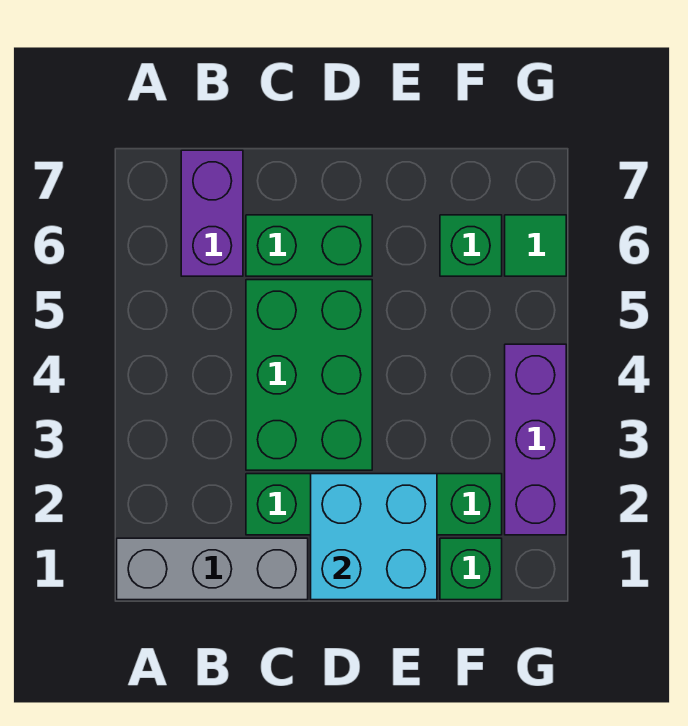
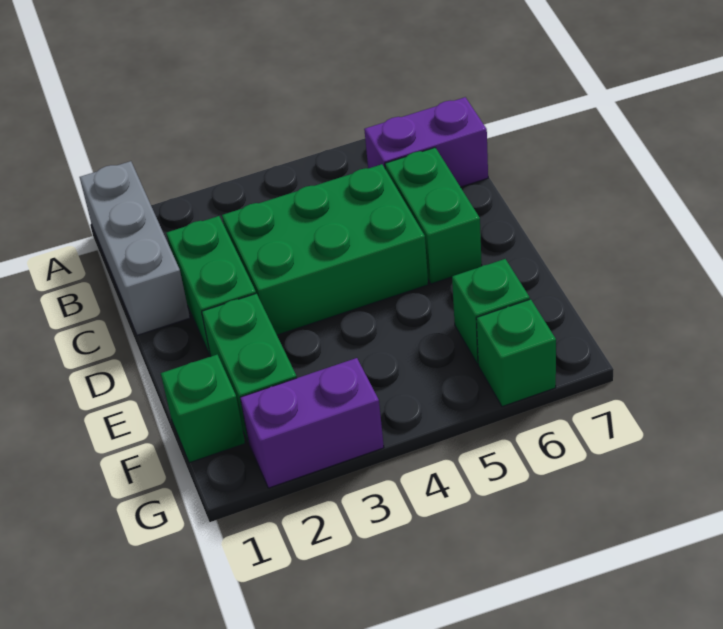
cyan 2x2 brick [311,474,437,600] -> none
purple 1x3 brick [505,344,566,535] -> purple 1x2 brick [240,358,384,488]
green 1x1 tile [505,215,566,276] -> green 1x1 brick [476,299,556,407]

